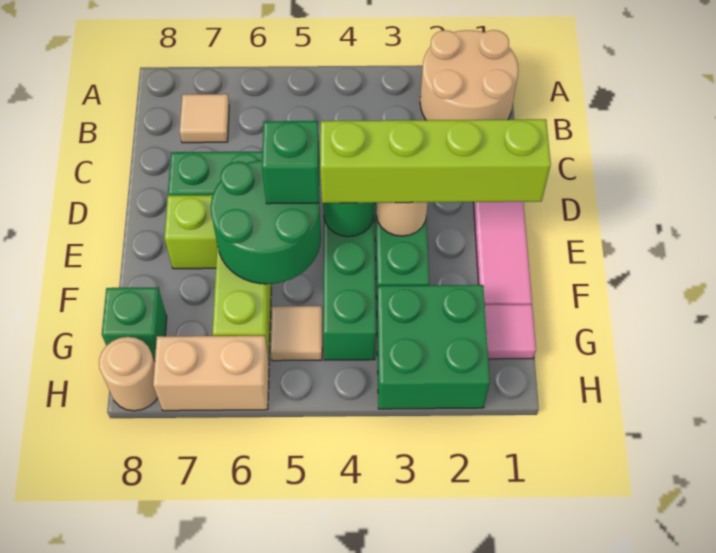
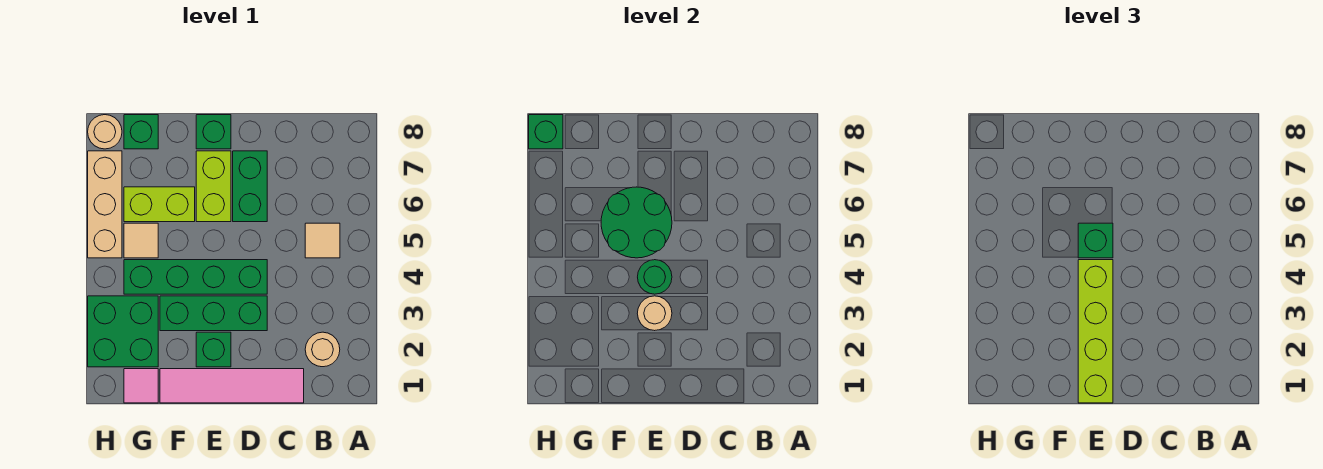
tan 2x2 round brick [420,30,518,120] -> tan 1x1 round brick [305,332,340,367]
tan 1x1 tile [180,94,229,143] -> tan 1x1 tile moved to [305,223,340,258]
none -> green 1x1 brick [196,332,231,367]
none -> green 1x1 brick [196,115,231,149]
tan 1x2 brick [153,336,269,411] -> tan 1x3 brick [88,151,122,258]
none -> green 1x1 brick [529,115,563,149]

